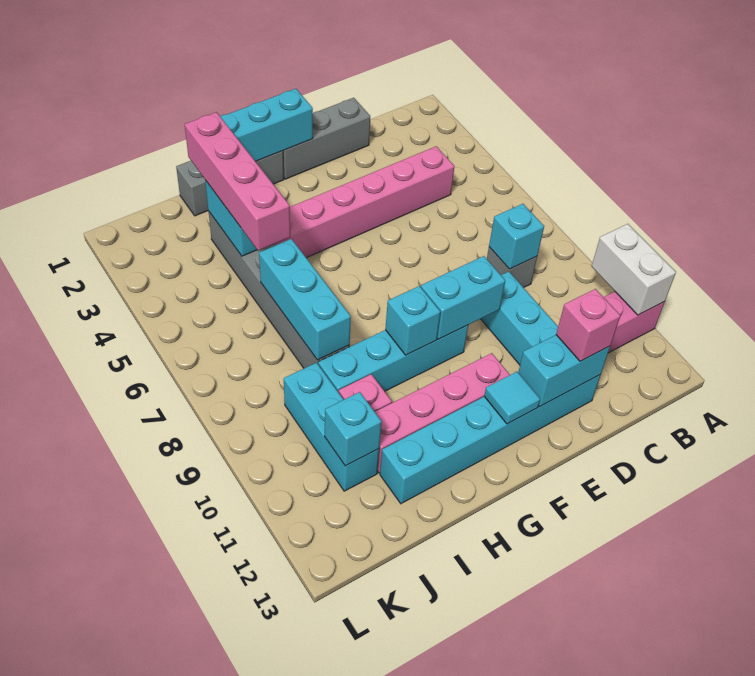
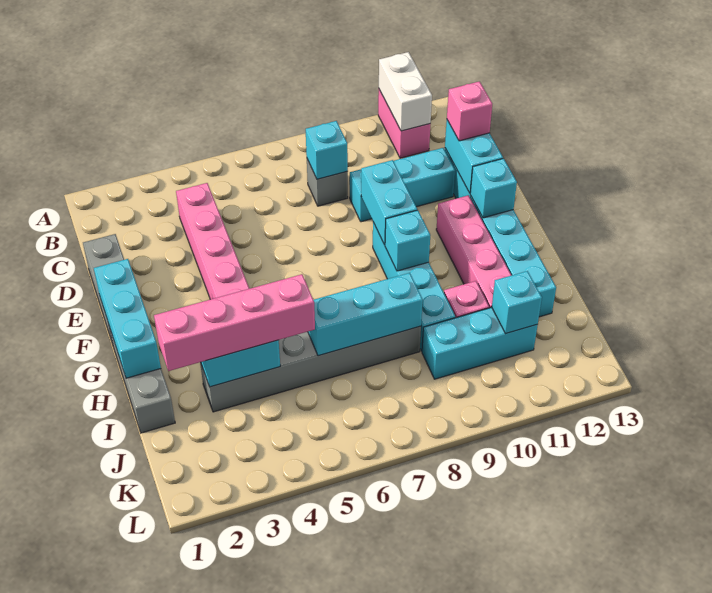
white 1x2 brick [592,224,676,315] -> white 1x2 brick turned to [379,52,432,131]
cyan 1x1 tile [484,372,540,424] -> cyan 1x1 brick [470,158,517,218]

